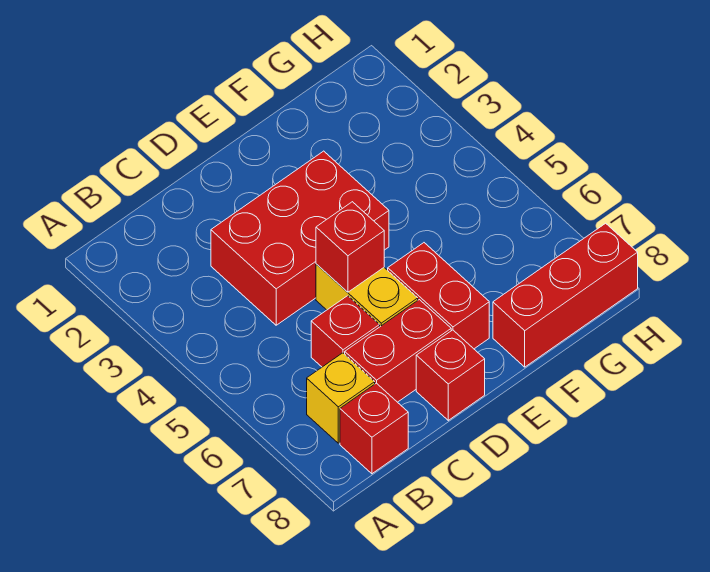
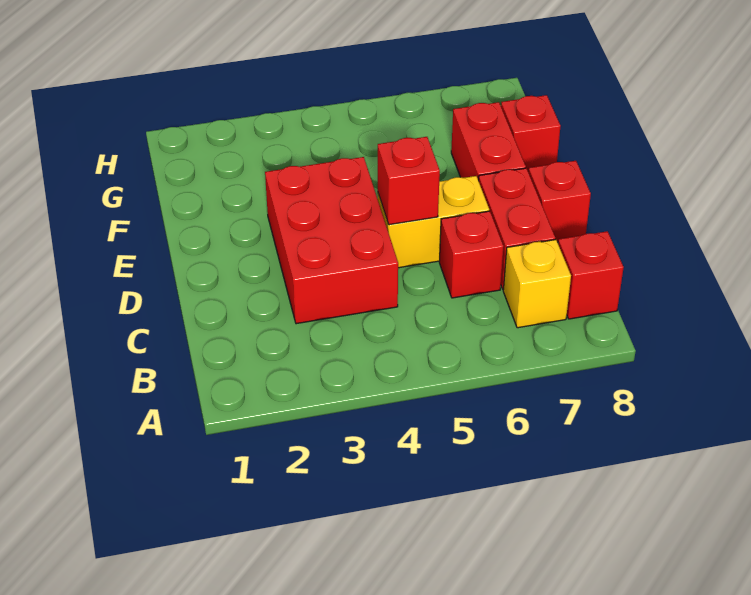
red 1x2 brick [388,243,489,349] -> red 1x2 brick turned to [451,102,526,181]
red 1x3 brick [493,223,638,367] -> red 1x1 brick [501,95,561,172]

